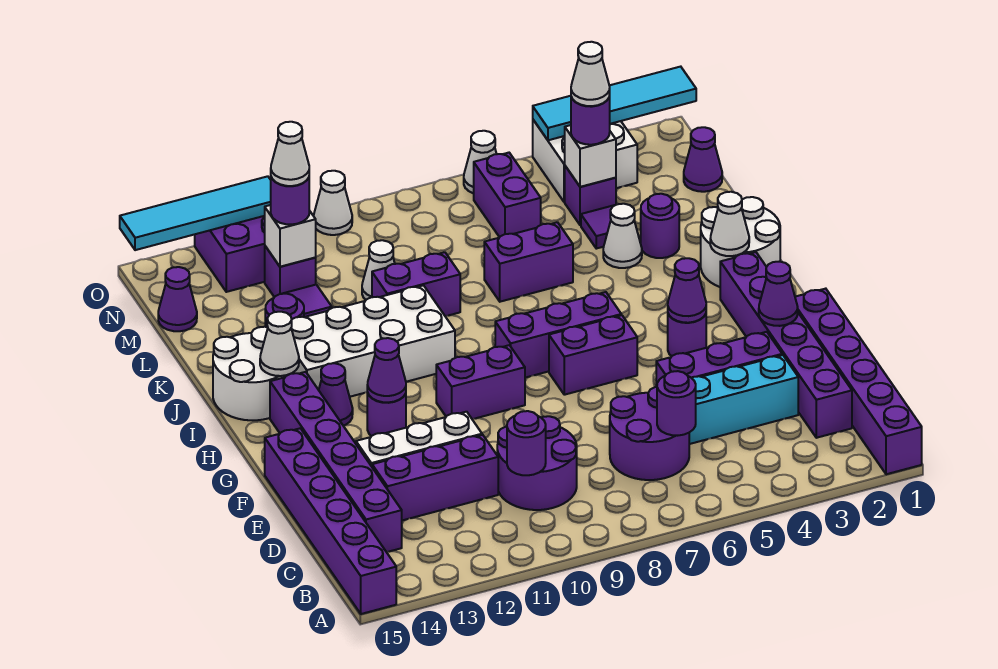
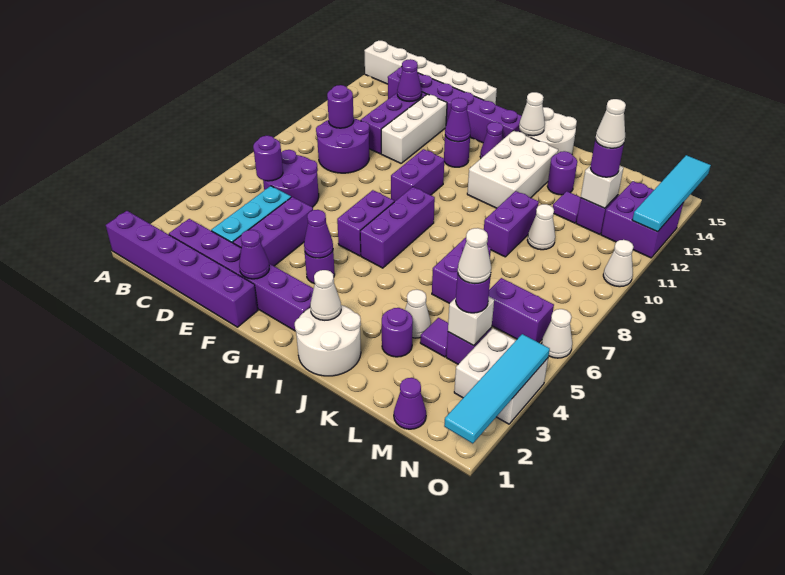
purple 1x6 brick [265,428,396,614] -> white 1x6 brick [364,41,497,105]
white 2x4 brick [291,285,455,397] -> white 2x3 brick [467,131,558,208]
purple 1x1 cone [158,267,197,331] -> purple 1x1 cone moved to [397,59,422,102]

